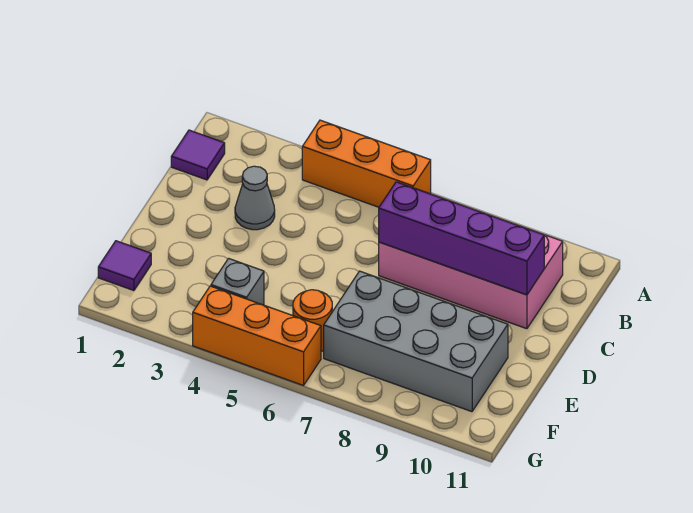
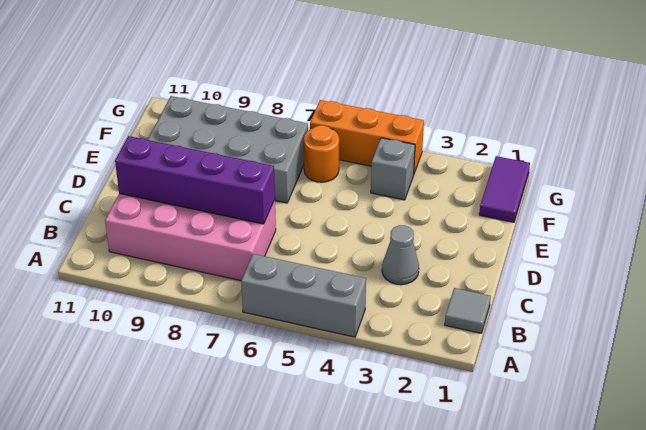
orange 1x3 brick [302,120,431,207] -> grey 1x3 brick [241,254,366,337]
purple 1x1 tile [171,130,225,180] -> grey 1x1 tile [445,288,491,333]
purple 1x1 tile [98,241,151,291] -> purple 1x2 tile [479,156,530,222]

